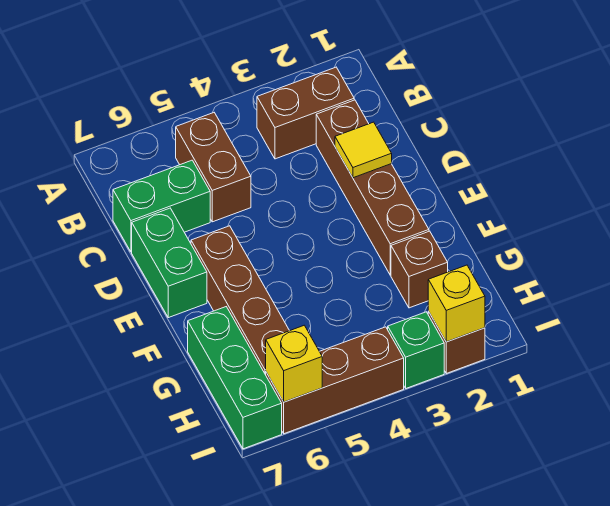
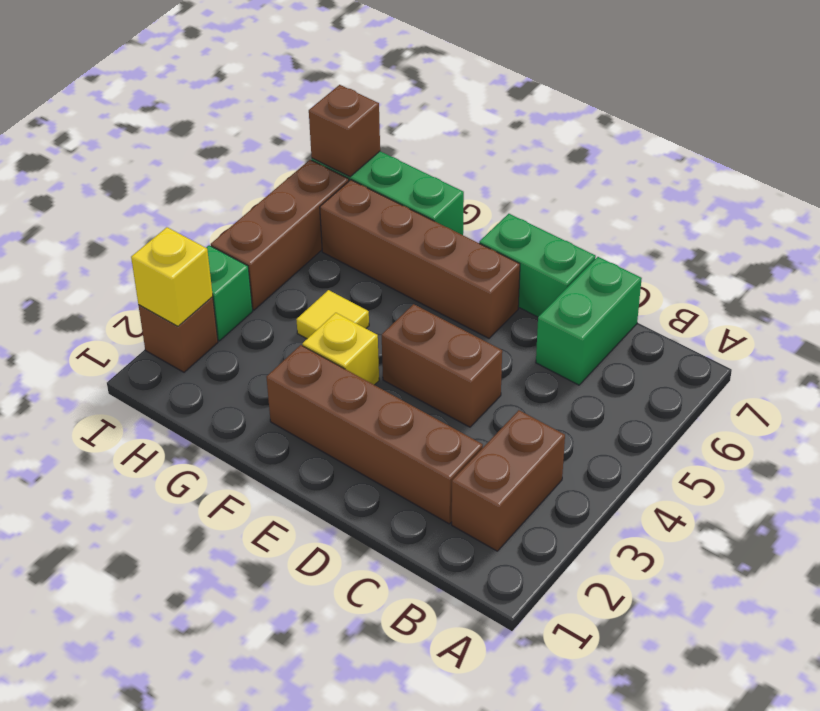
brown 1x2 brick [176,113,251,222] -> brown 1x2 brick moved to [382,304,502,427]
yellow 1x1 tile [335,122,392,178] -> yellow 1x1 tile moved to [296,290,369,339]
brown 1x1 brick [391,231,448,308] -> brown 1x1 brick moved to [309,85,380,177]
yellow 1x1 brick [266,325,322,402] -> yellow 1x1 brick moved to [302,313,379,385]

